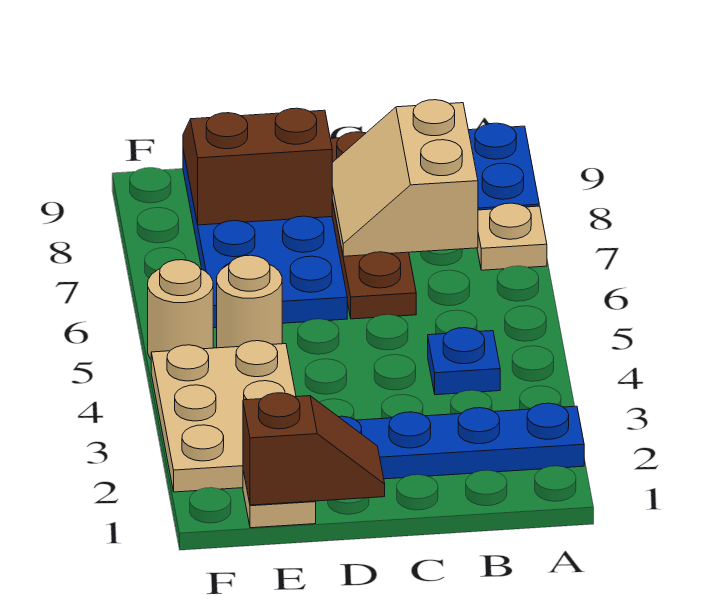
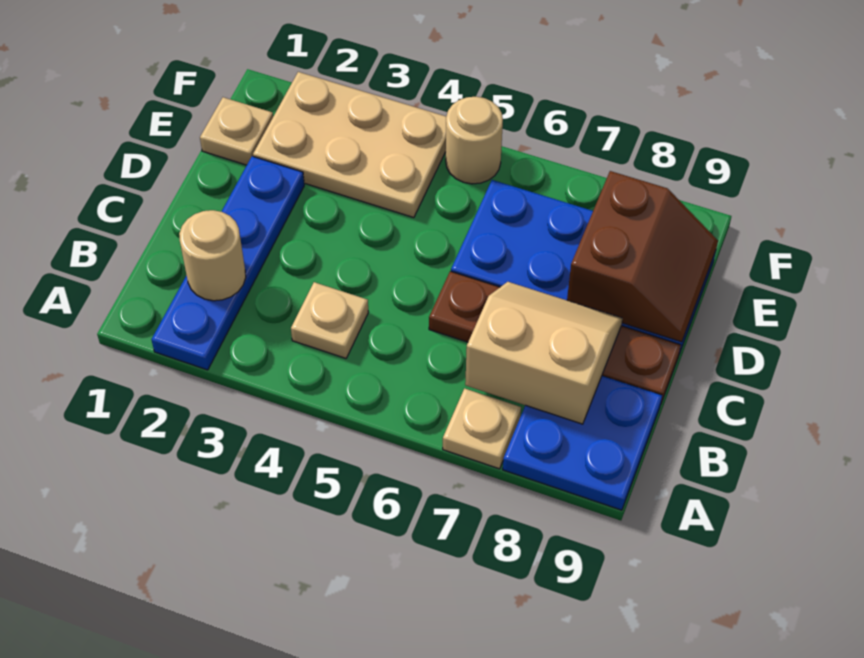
blue 1x1 plate [428,328,500,395] -> tan 1x1 plate [291,282,369,358]
brown 1x2 slope [243,393,385,505] -> none
tan 1x1 round brick [217,255,282,348] -> tan 1x1 round brick moved to [179,210,246,301]

